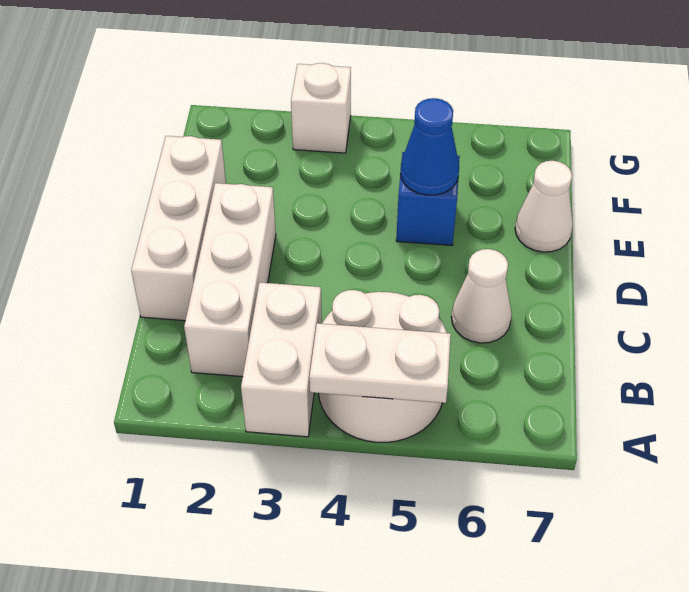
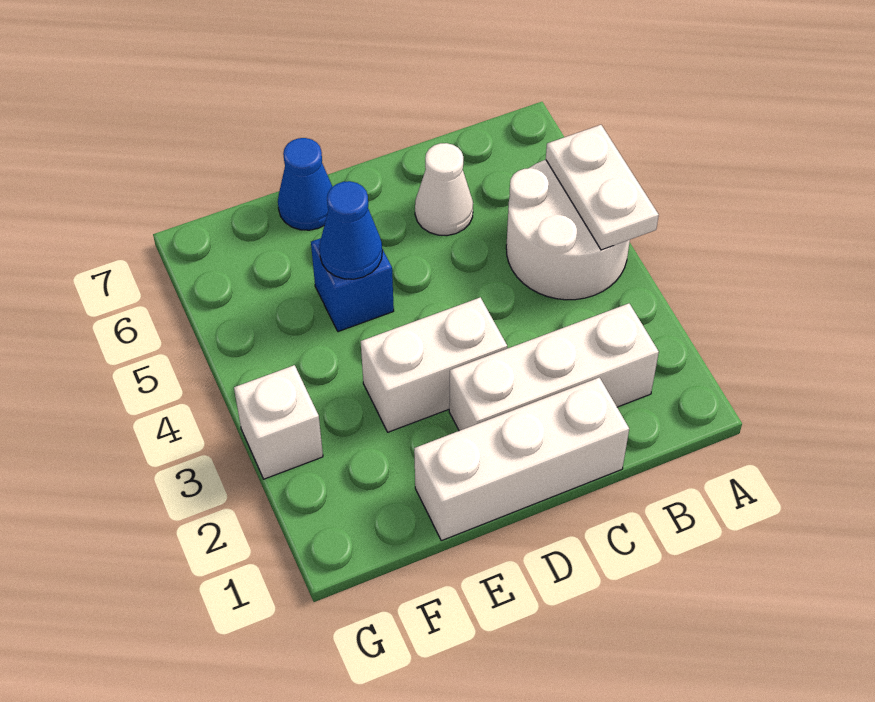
white 1x2 brick [241,282,322,437] -> white 1x2 brick moved to [361,297,507,432]
white 1x1 cone [515,161,573,252] -> blue 1x1 cone [278,138,332,230]

